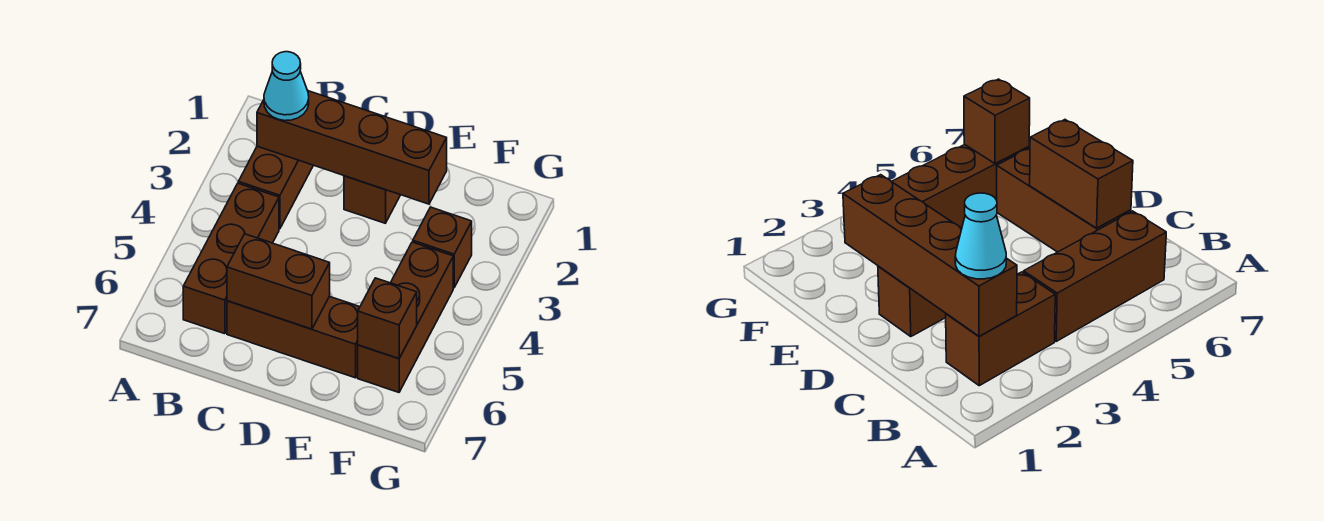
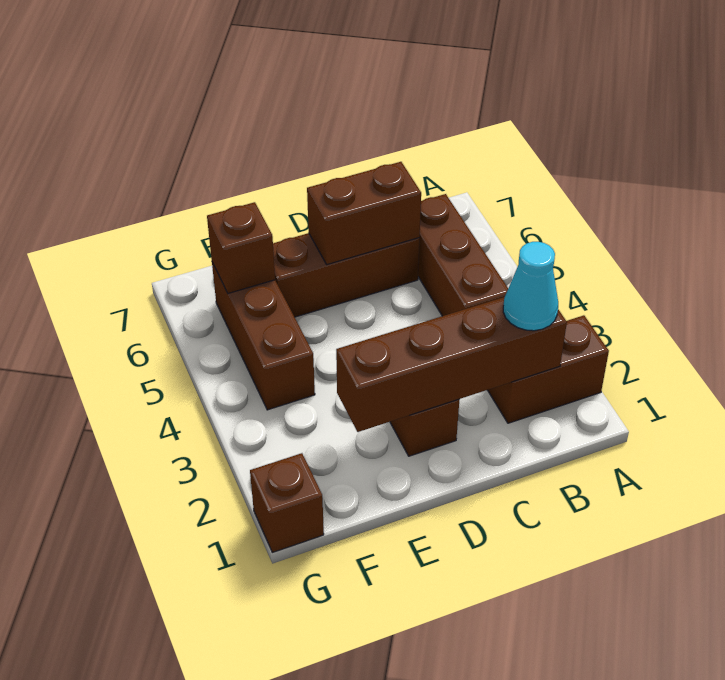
brown 1x2 brick [238,146,313,229] -> brown 1x2 brick turned to [488,315,609,423]
brown 1x1 brick [413,207,472,288] -> brown 1x1 brick moved to [250,453,324,552]

